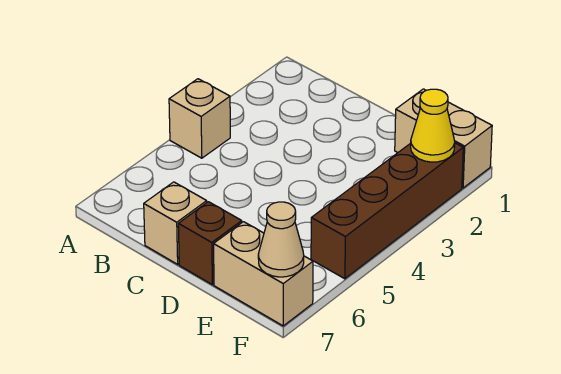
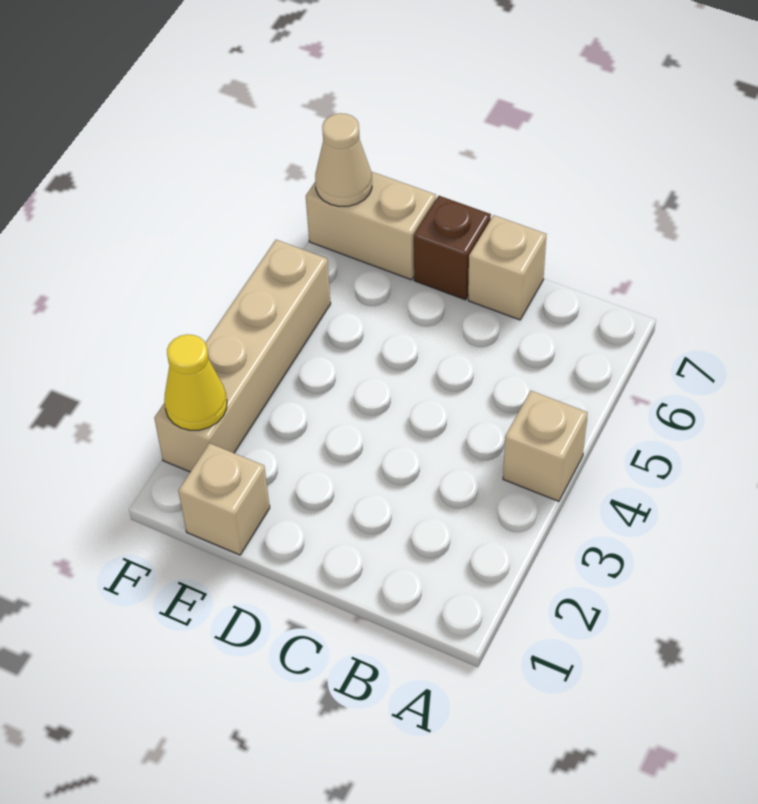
tan 1x2 brick [395,89,492,188] -> tan 1x1 brick [178,443,270,555]
brown 1x4 brick [311,143,463,279] -> tan 1x4 brick [154,240,331,472]

